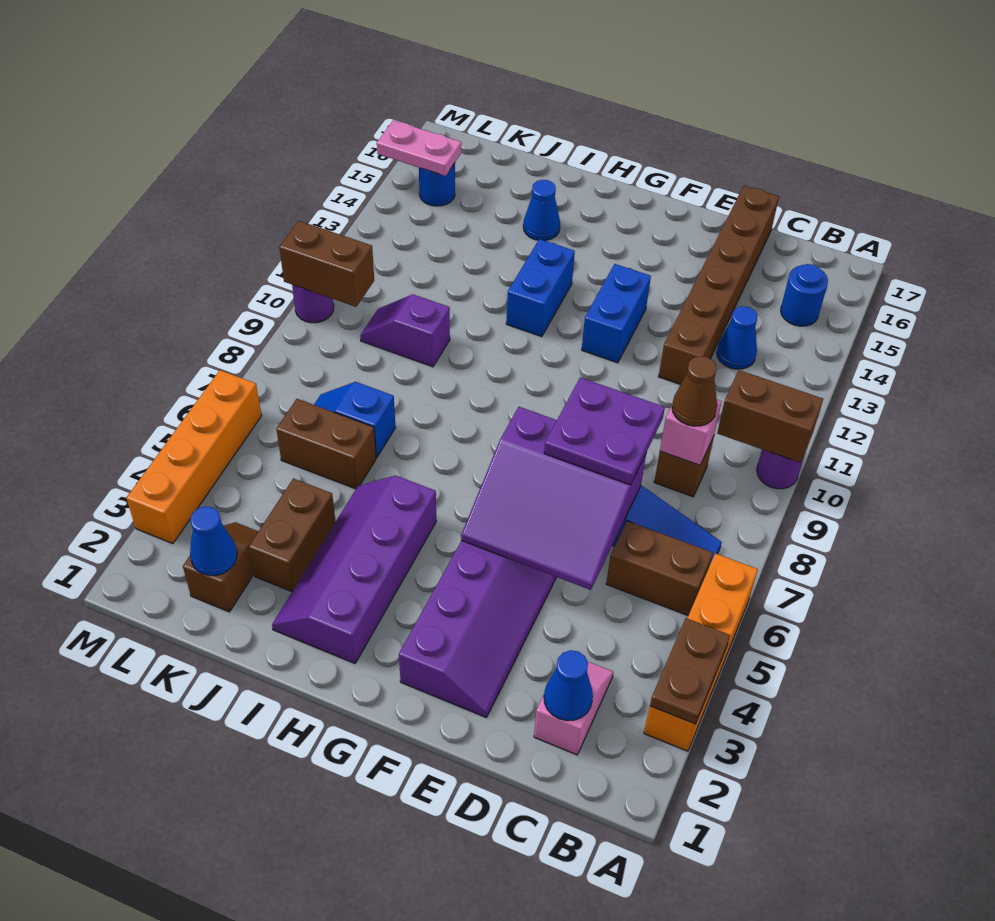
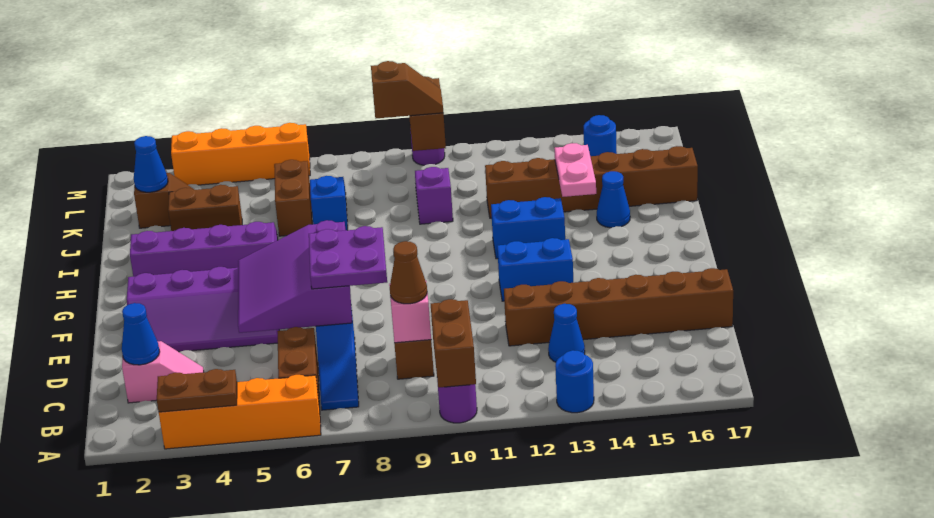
blue 1x1 round brick [781,264,828,326] -> blue 1x1 round brick moved to [556,350,594,413]
none -> brown 1x6 brick [485,146,698,218]
none -> brown 1x2 slope [371,61,443,118]
pink 1x2 plate [377,120,461,176] -> pink 1x2 plate moved to [555,143,596,197]

